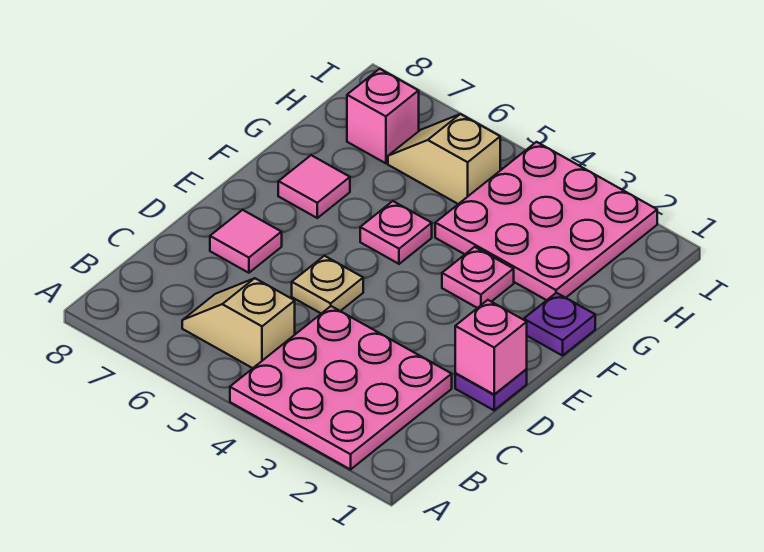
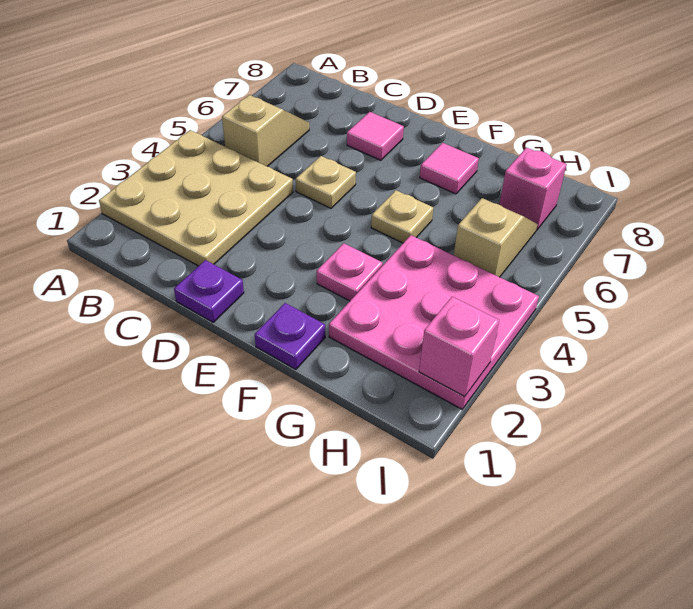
pink 3x3 plate [230,306,452,470] -> tan 3x3 plate [99,130,293,266]
pink 1x1 brick [455,300,527,394] -> pink 1x1 brick moved to [419,297,499,397]
pink 1x1 plate [360,201,432,264] -> tan 1x1 plate [371,190,433,243]

